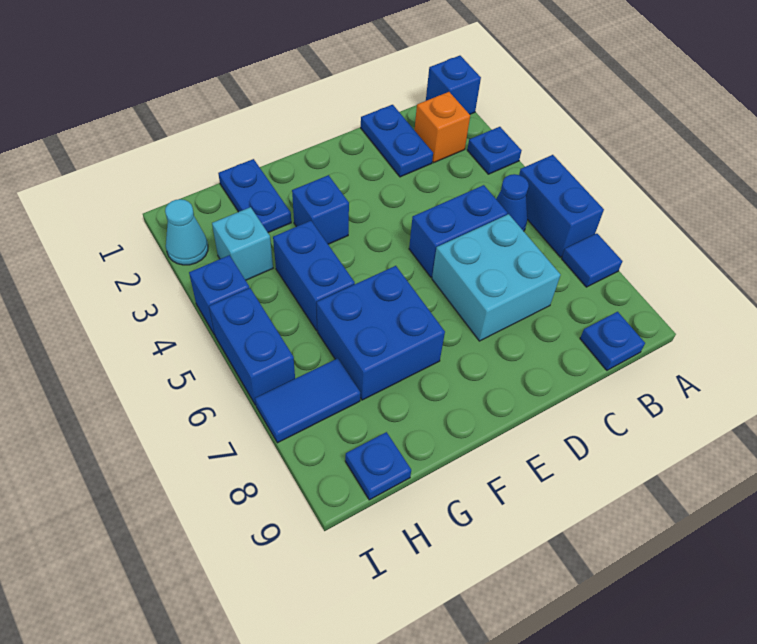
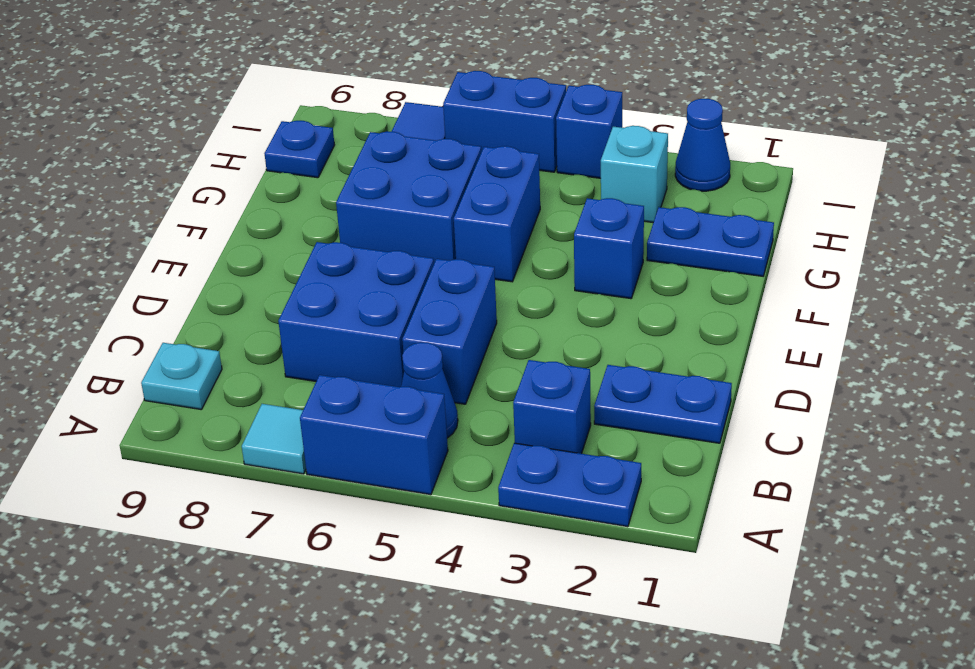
blue 1x1 brick [426,56,481,114] -> blue 1x1 brick moved to [513,360,591,454]
blue 1x1 plate [467,127,522,174] -> blue 1x2 plate [498,443,641,527]
blue 1x1 tile [562,233,622,287] -> cyan 1x1 tile [242,404,306,474]
orange 1x1 brick [415,92,470,163] -> none
blue 1x1 plate [580,312,645,370] -> cyan 1x1 plate [141,343,222,410]
cyan 2x2 brick [432,214,561,341] -> blue 2x2 brick [278,242,434,387]
blue 1x2 brick [273,221,355,331] -> blue 1x2 brick turned to [454,146,540,282]
cyan 1x1 cone [165,199,208,265] -> blue 1x1 cone [675,99,730,191]

